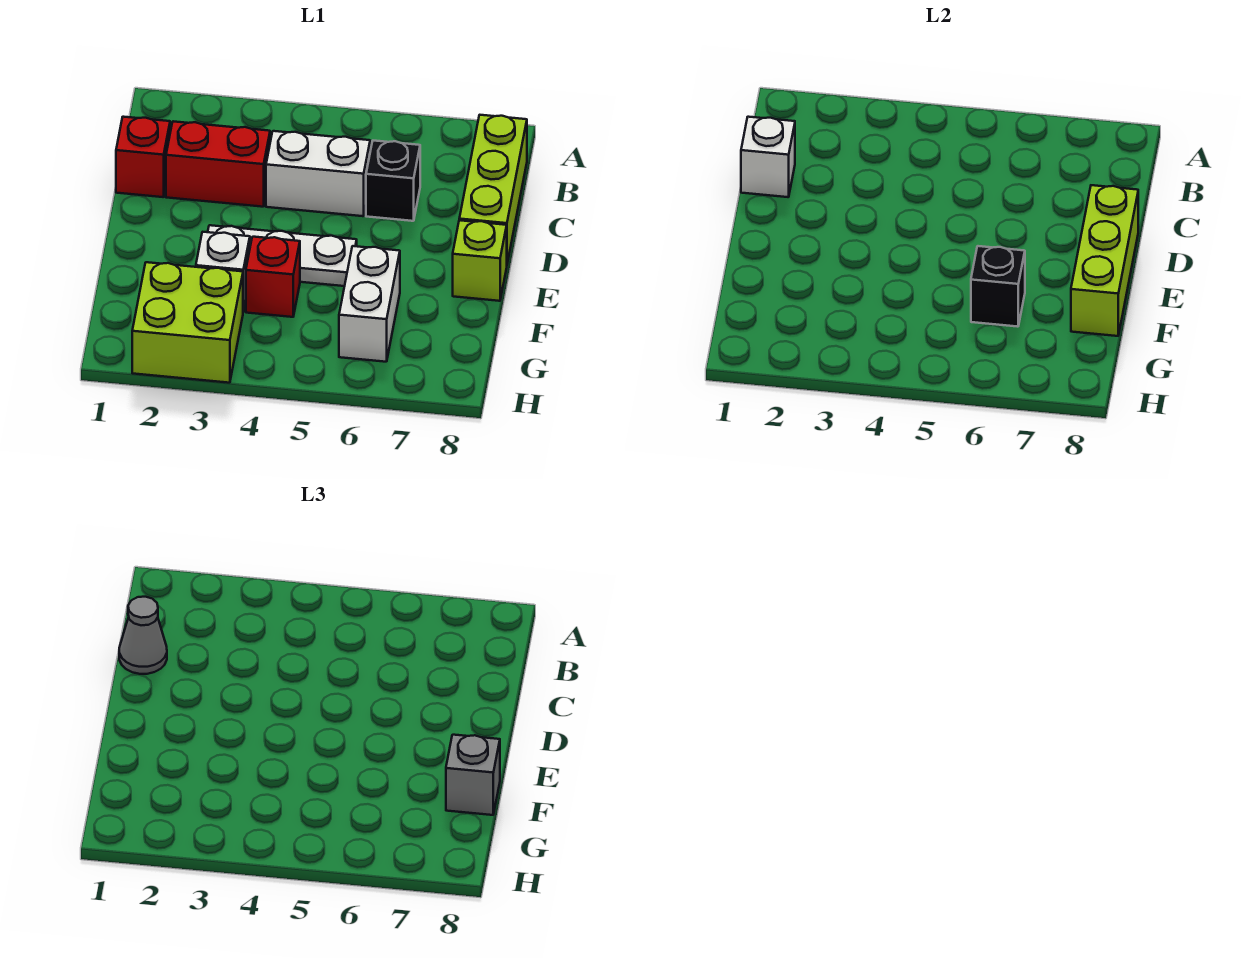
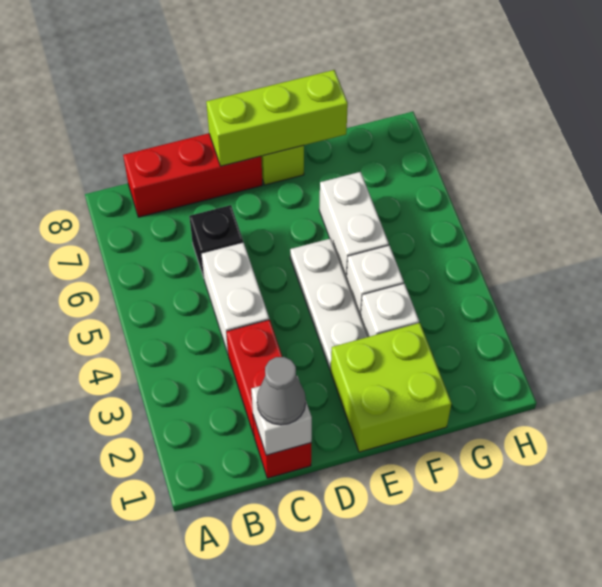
lime 1x3 brick [459,115,527,263] -> red 1x3 brick [123,133,262,217]
red 1x1 brick [246,237,300,317] -> white 1x1 brick [347,245,404,318]
white 1x2 brick [339,246,400,362] -> white 1x2 brick turned to [319,172,389,280]
black 1x1 brick [971,246,1025,327] -> none
grey 1x1 brick [446,735,500,815] -> none
lime 2x2 brick [132,262,243,383] -> lime 2x2 brick moved to [331,323,452,452]

